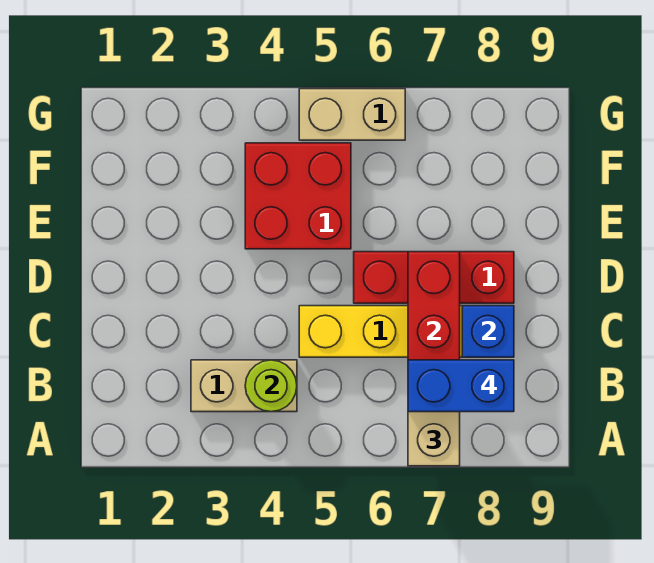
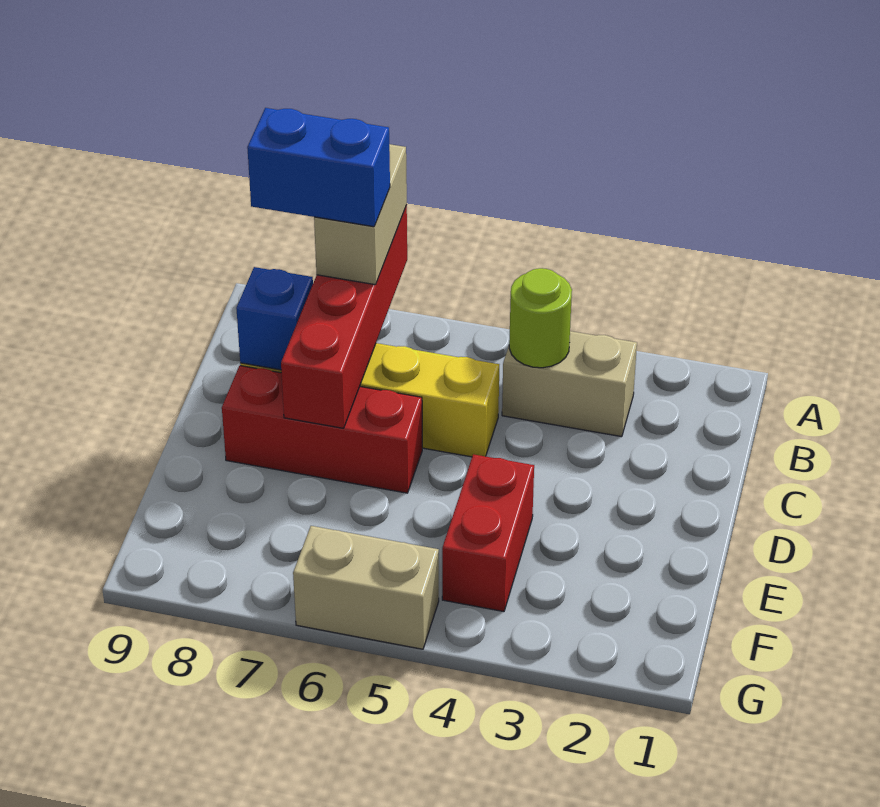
red 2x2 brick [245,143,351,249] -> red 1x2 brick [442,454,534,612]

